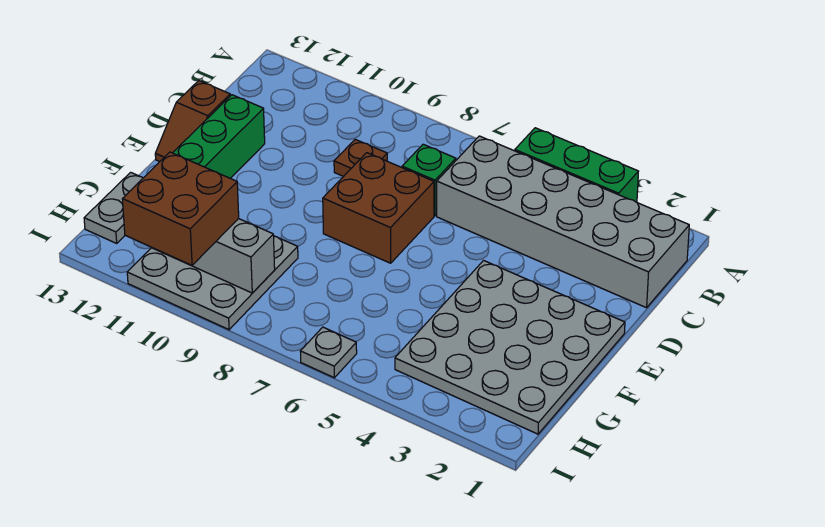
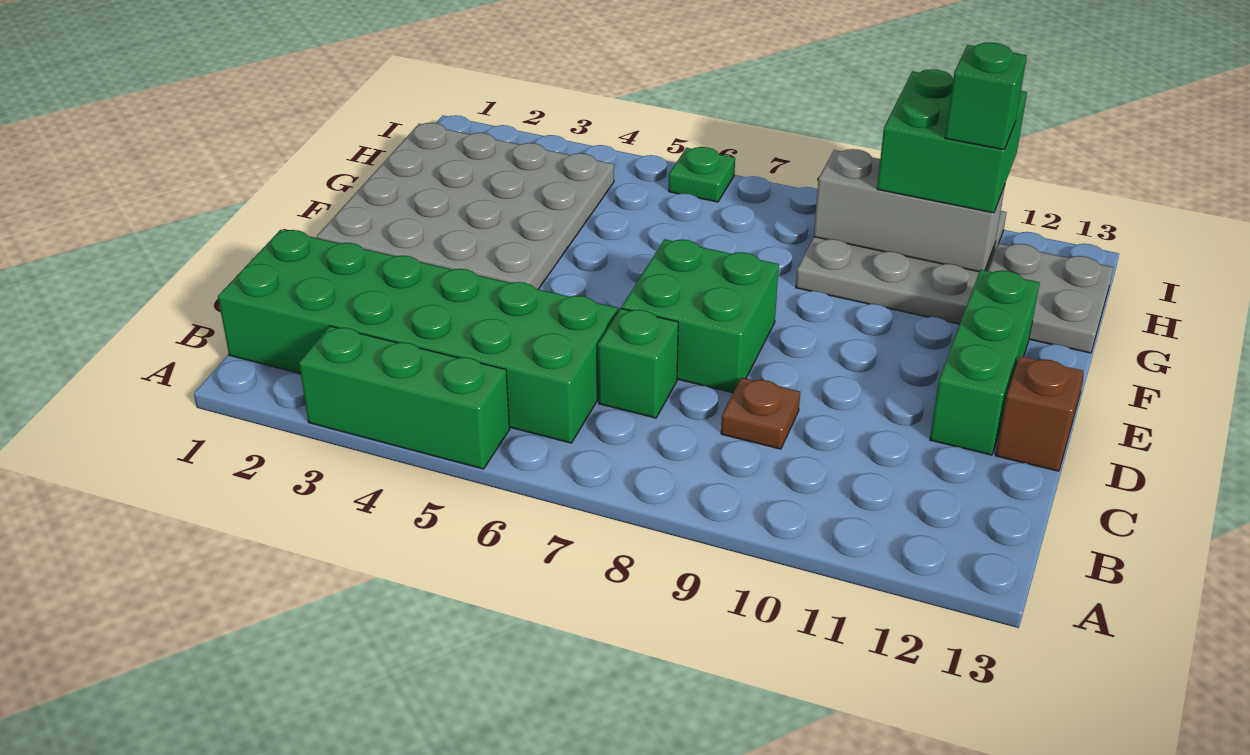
grey 2x6 brick [437,136,689,308] -> green 2x6 brick [218,230,618,443]
brown 2x2 brick [323,153,434,263] -> green 2x2 brick [622,239,779,393]
grey 1x2 plate [84,172,143,243] -> grey 2x2 plate [988,243,1114,353]
brown 2x2 brick [123,152,239,265] -> green 2x2 brick [877,69,1027,213]
none -> green 1x1 brick [945,42,1027,150]
grey 1x1 plate [300,327,357,378] -> green 1x1 plate [669,147,735,202]

